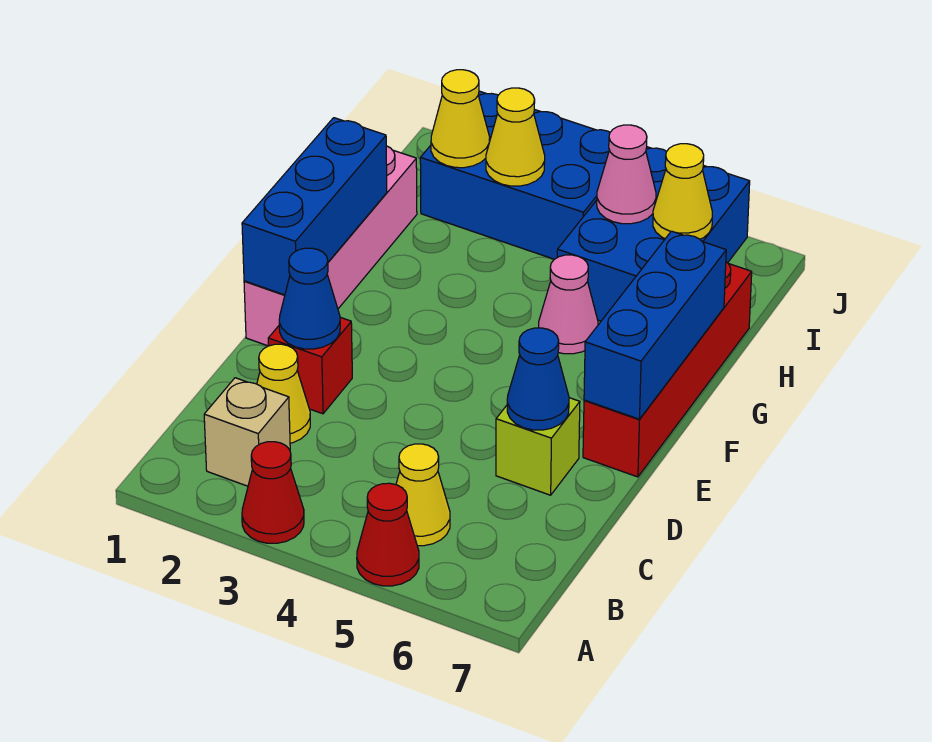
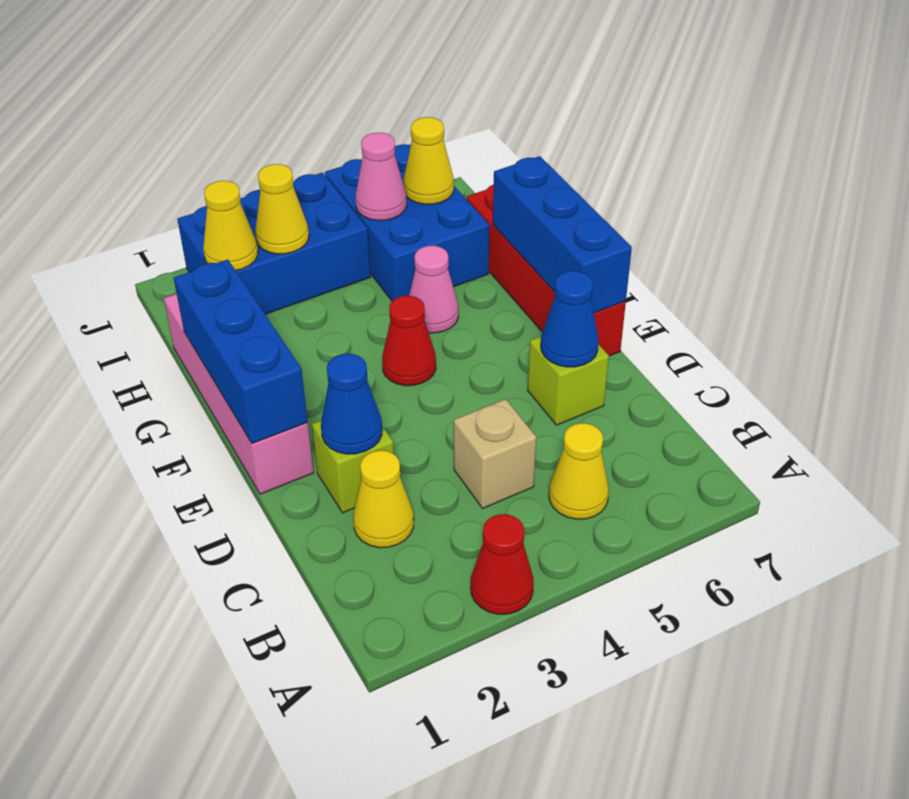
red 1x1 cone [357,483,419,586] -> red 1x1 cone moved to [382,296,436,386]
tan 1x1 brick [204,378,290,486] -> tan 1x1 brick moved to [454,399,536,508]
red 1x1 brick [268,317,352,414] -> lime 1x1 brick [312,420,394,513]

